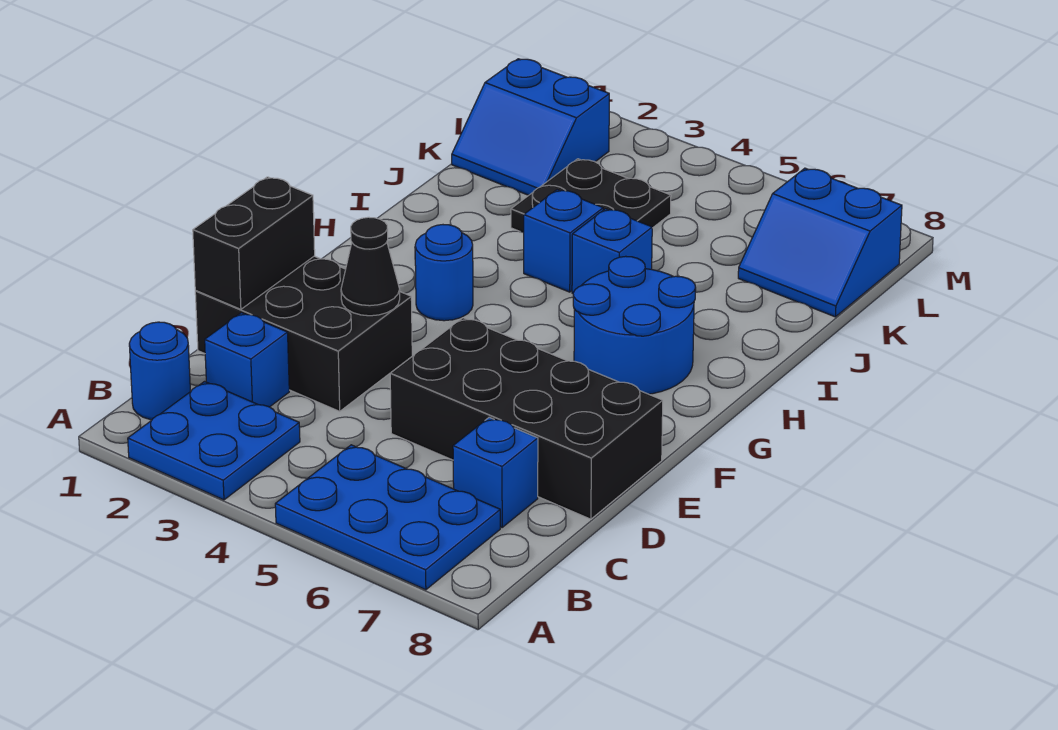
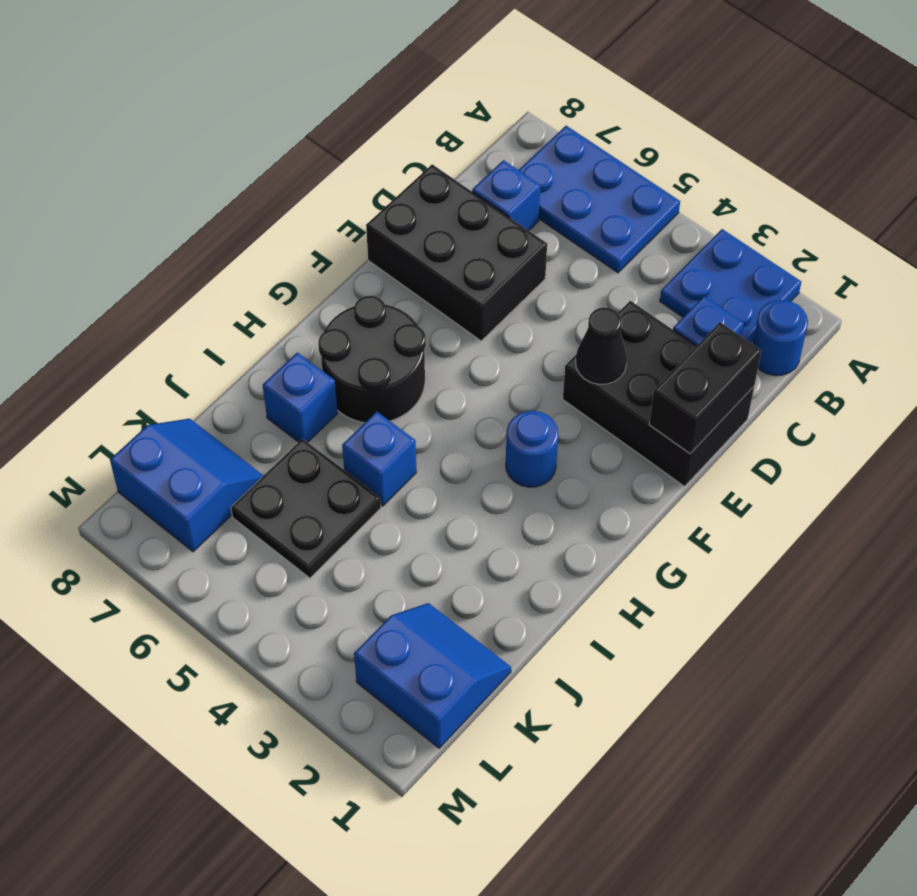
black 2x4 brick [390,318,663,519] -> black 2x3 brick [366,164,547,341]
blue 2x2 round brick [573,256,696,394] -> black 2x2 round brick [318,296,426,423]
blue 1x1 brick [524,190,603,292] -> blue 1x1 brick moved to [263,352,338,442]
black 2x2 plate [511,159,671,232] -> black 2x2 plate moved to [231,439,381,578]

